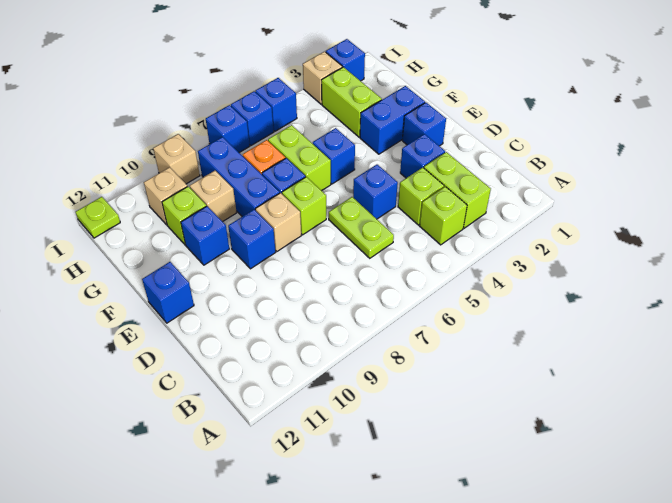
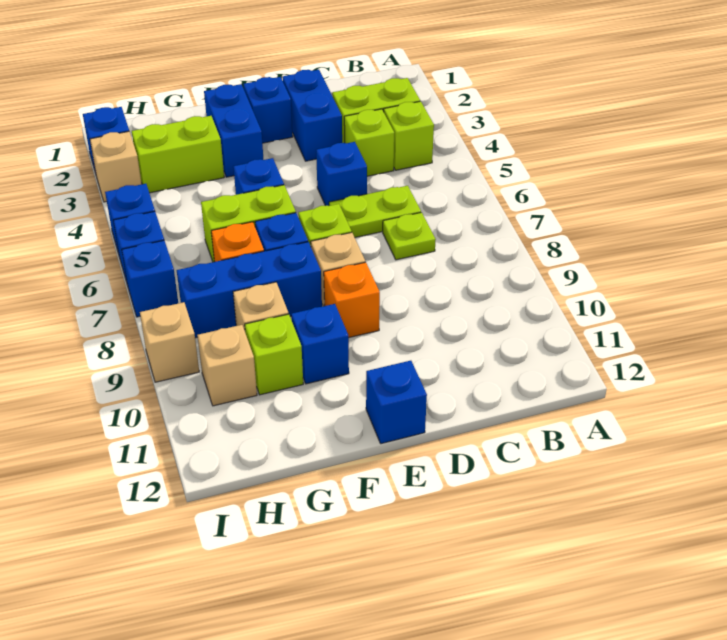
blue 1x1 brick [400,134,445,178] -> blue 1x2 brick [282,70,342,161]
blue 1x1 brick [228,210,276,269] -> orange 1x1 brick [324,262,380,338]
lime 1x1 plate [76,197,120,238] -> lime 1x1 plate moved to [383,212,436,260]

